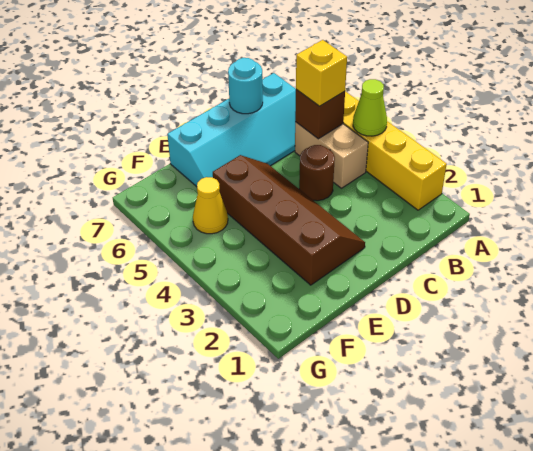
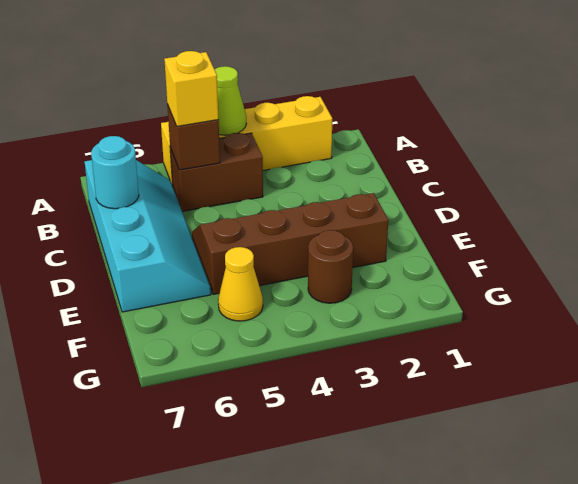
tan 1x2 brick [295,122,368,188] -> brown 1x2 brick [170,133,263,212]
brown 1x1 round brick [299,145,335,201] -> brown 1x1 round brick moved to [308,230,353,303]

